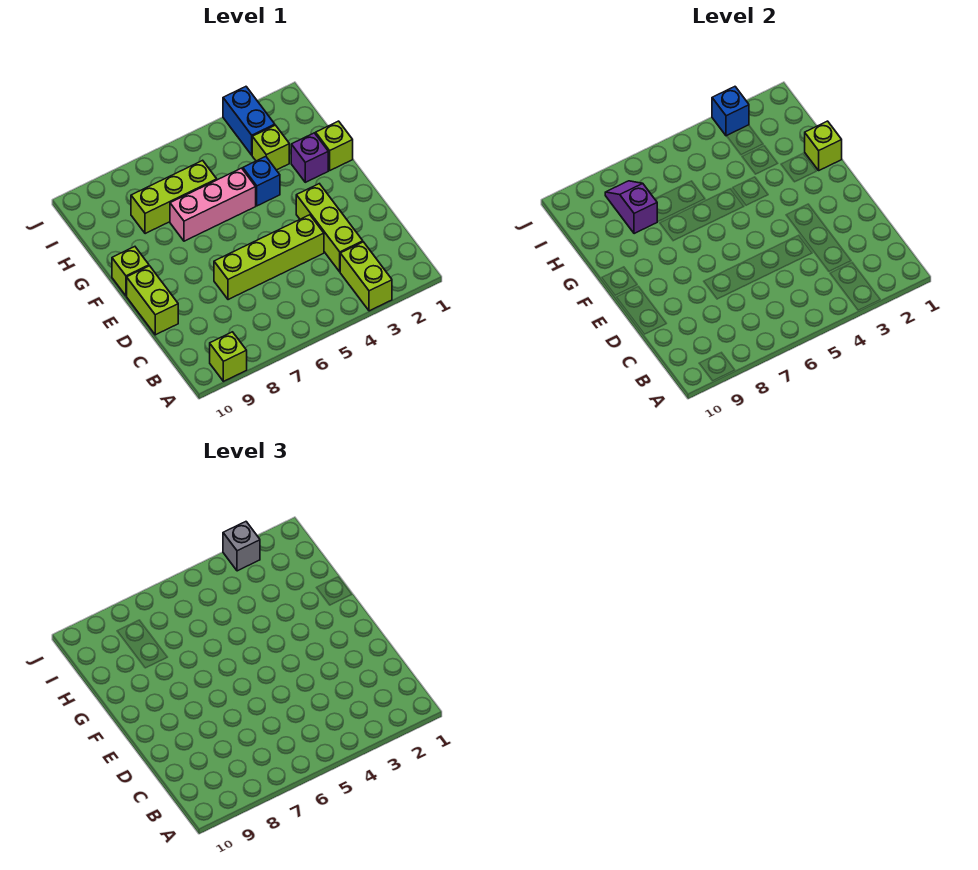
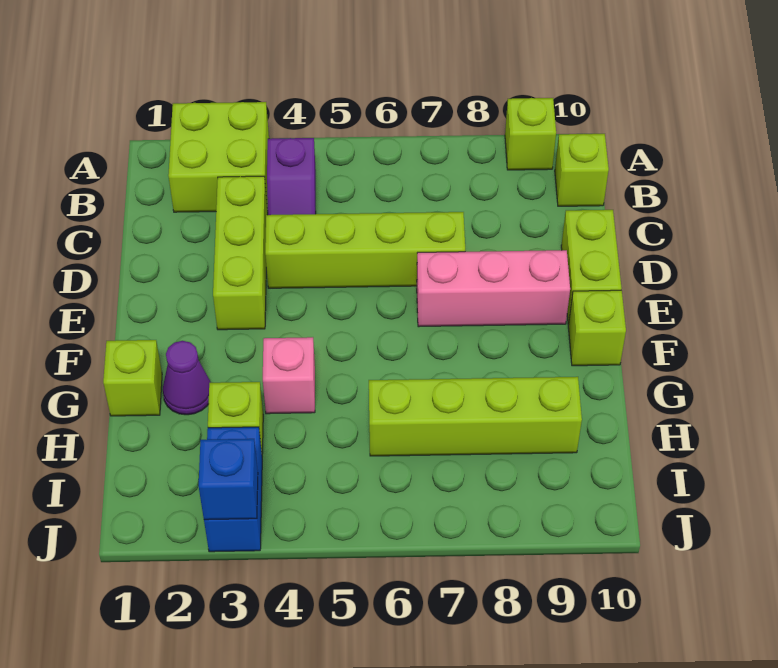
lime 1x2 brick [340,242,392,311] -> lime 2x2 brick [168,102,269,212]
lime 1x1 brick [805,121,842,170] -> lime 1x1 brick moved to [555,134,609,206]
purple 1x1 brick [291,133,328,182] -> purple 1x1 cone [163,341,211,415]
blue 1x1 brick [243,157,280,206] -> pink 1x1 brick [263,337,315,414]
pink 1x3 brick [170,168,256,241] -> pink 1x3 brick moved to [417,250,570,327]
lime 1x3 brick [131,160,217,234] -> lime 1x4 brick [369,377,582,456]
purple 1x2 slope [605,181,657,234] -> purple 1x2 slope moved to [267,138,316,215]
grey 1x1 brick [223,522,260,571] -> none

